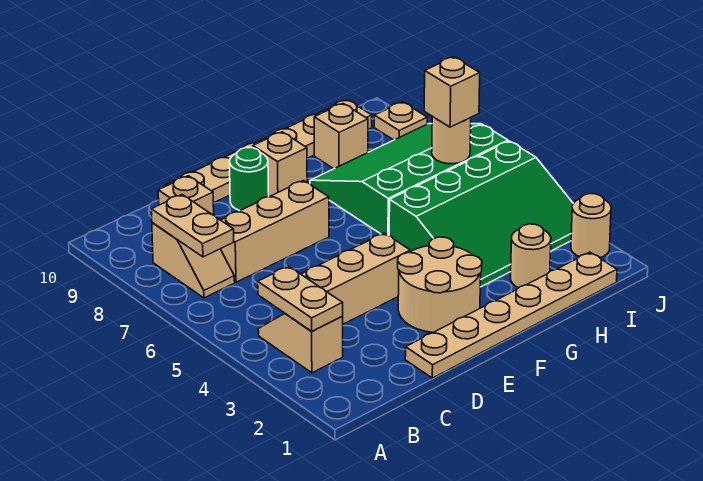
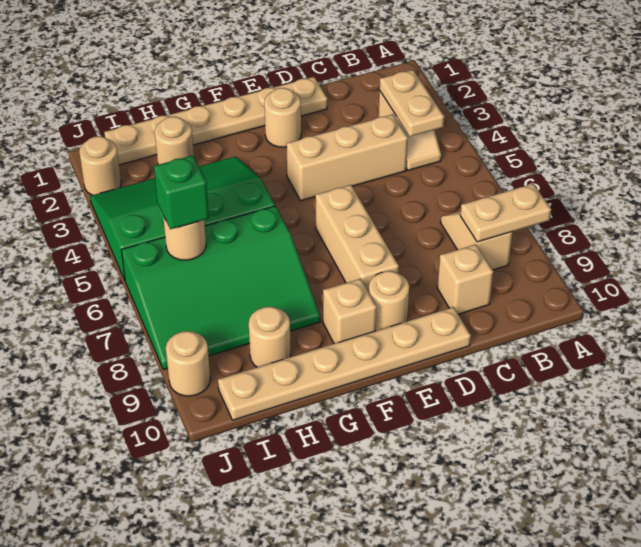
tan 1x2 plate [151,195,234,257] -> tan 1x2 plate turned to [460,184,551,242]
tan 1x3 brick [221,181,329,282] -> tan 1x3 brick turned to [315,185,399,292]
tan 2x2 round brick [398,237,482,332] -> tan 1x1 round brick [264,88,301,147]
green 1x1 round brick [230,148,269,211] -> tan 1x1 round brick [369,271,409,331]
tan 1x1 brick [314,104,368,169] -> tan 1x1 round brick [249,307,291,367]
tan 1x1 brick [424,57,480,127] -> green 1x1 brick [154,155,209,229]
tan 1x1 plate [374,102,427,140] -> tan 1x1 round brick [166,331,210,396]

